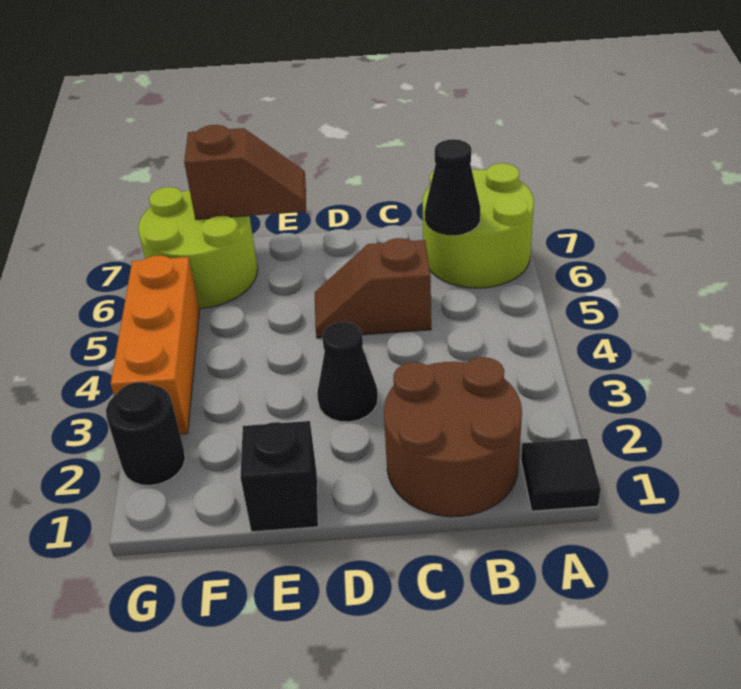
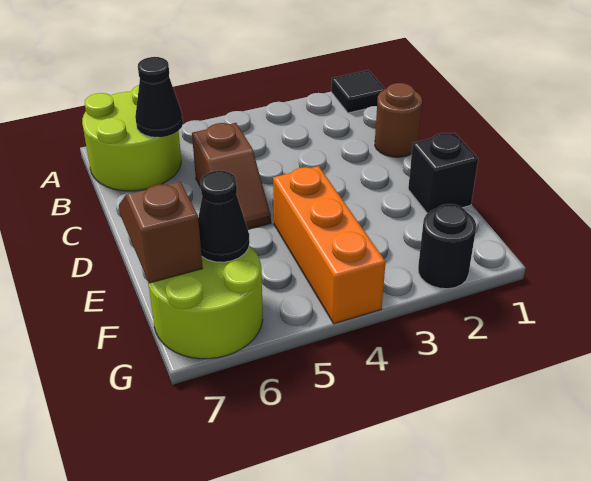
brown 2x2 round brick [384,357,522,517] -> brown 1x1 round brick [375,83,422,157]
black 1x1 cone [317,322,378,422] -> black 1x1 cone moved to [198,171,250,262]
orange 1x3 brick [111,255,200,434] -> orange 1x3 brick turned to [273,166,386,324]

